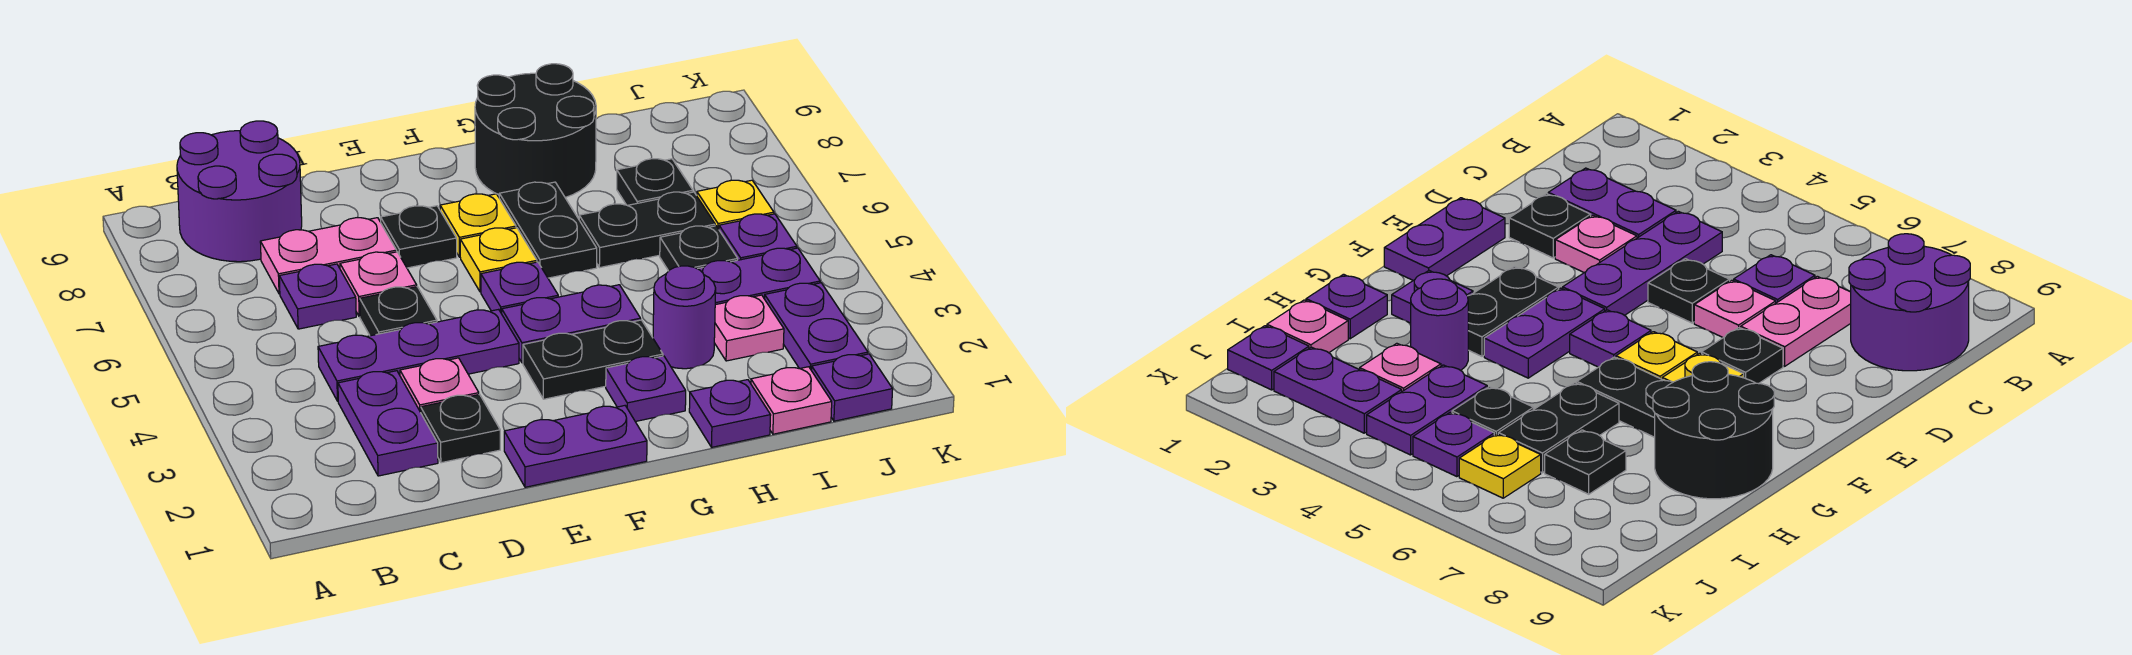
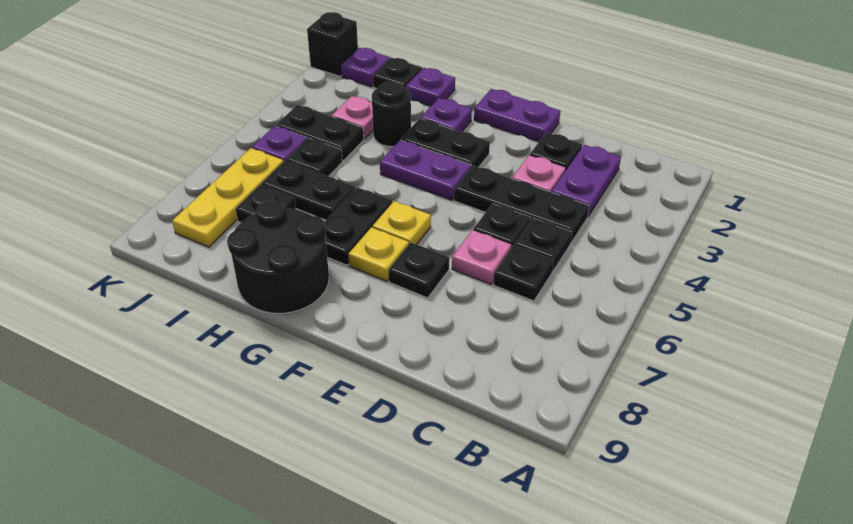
purple 2x2 round brick [177,121,302,262] -> none
purple 1x3 plate [318,309,519,401] -> black 1x3 plate [454,166,589,243]
none -> black 1x1 plate [514,218,572,271]
purple 1x1 plate [279,264,356,329] -> black 1x1 plate [493,245,554,301]
pink 1x2 plate [260,218,397,294] -> none
purple 1x1 plate [481,262,558,314] -> none
purple 1x1 round brick [653,266,716,369] -> black 1x1 round brick [372,81,411,147]
pink 1x1 plate [751,367,832,434] -> black 1x1 plate [373,58,422,89]
purple 1x2 plate [698,248,820,305] -> black 1x2 plate [276,105,364,161]
purple 1x2 plate [765,283,868,371] -> none
yellow 1x1 plate [697,180,774,229] -> yellow 1x3 plate [172,148,284,247]
none -> black 1x1 brick [307,12,358,76]

